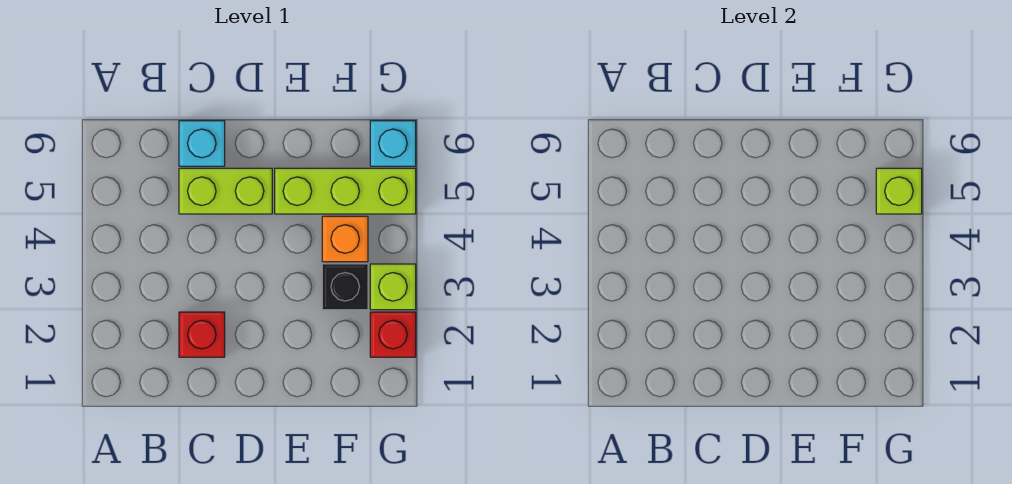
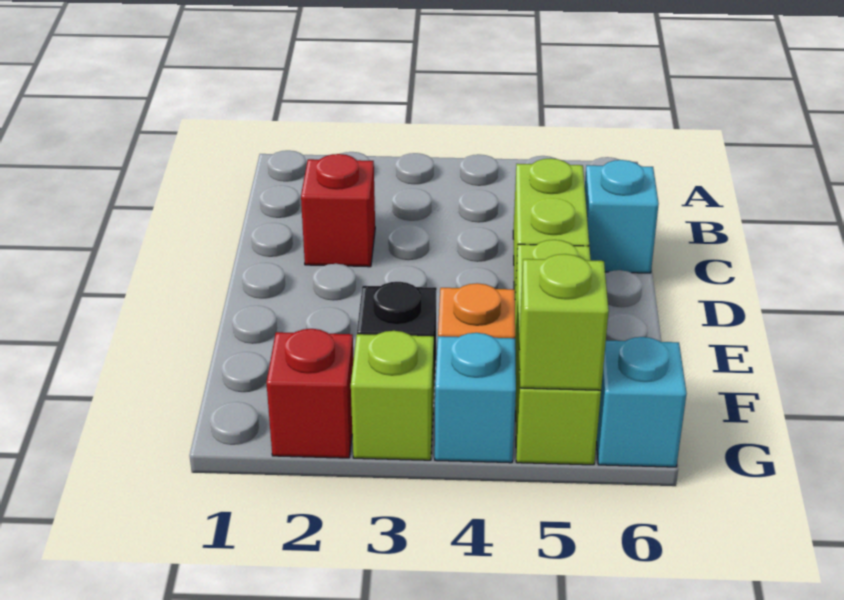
none -> cyan 1x1 brick [435,333,516,463]

